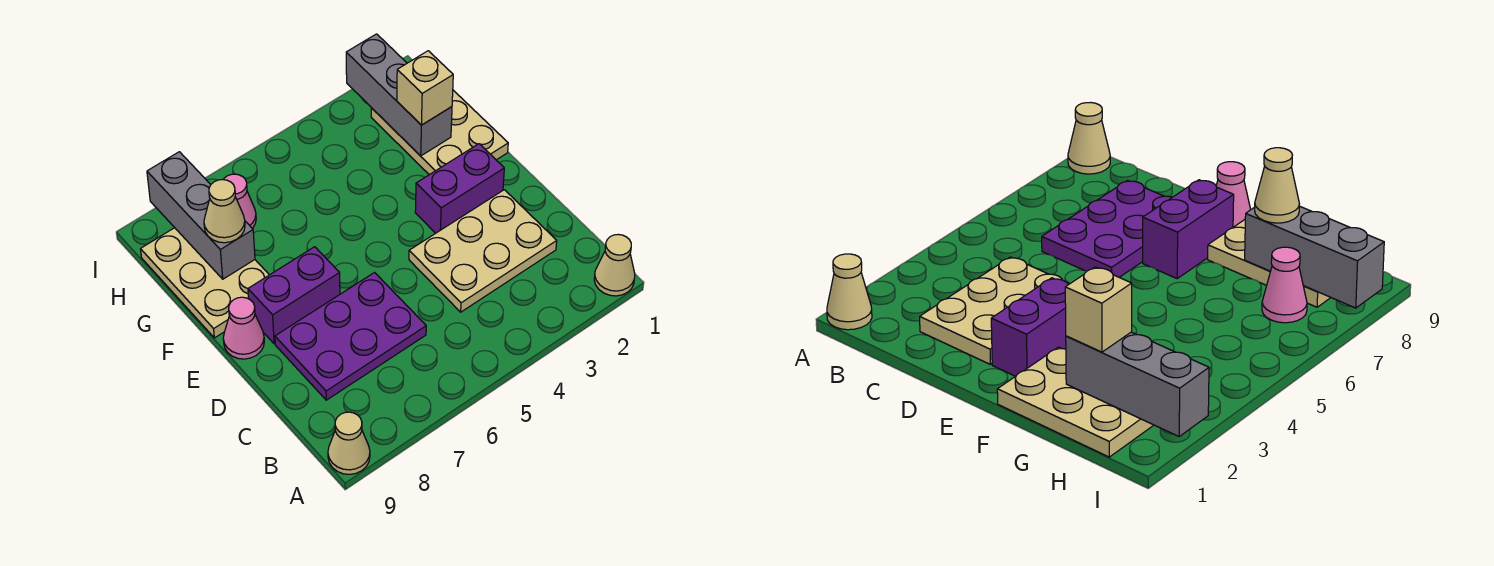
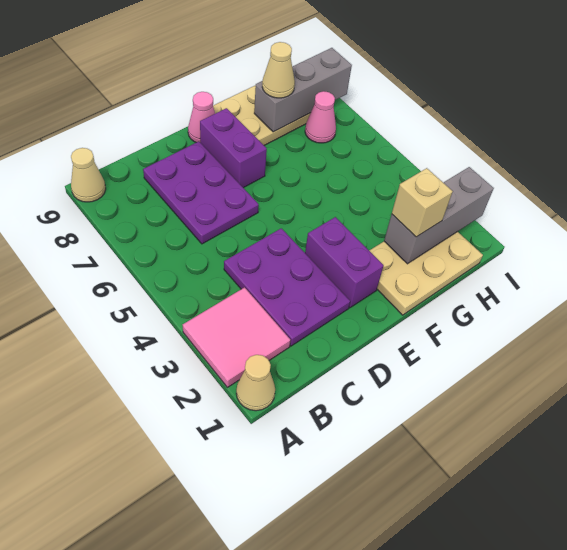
none -> pink 2x2 tile [183,287,290,387]
tan 2x3 plate [409,190,557,312] -> purple 2x3 plate [224,228,350,346]

